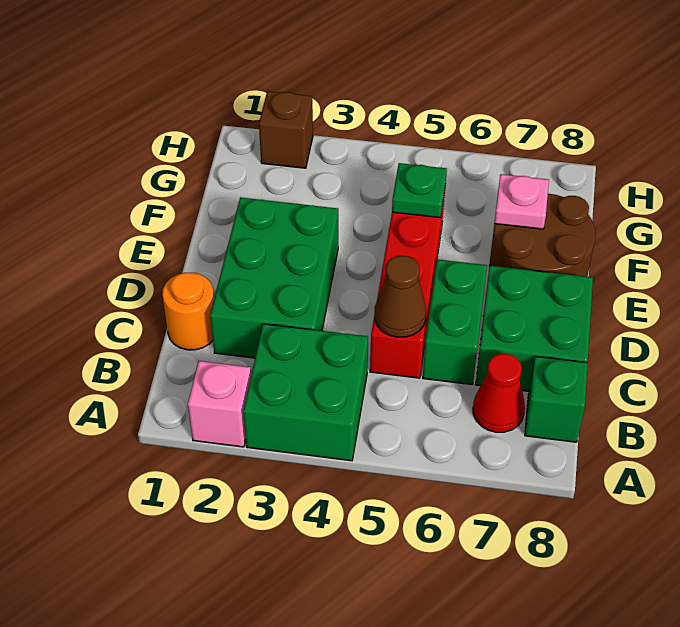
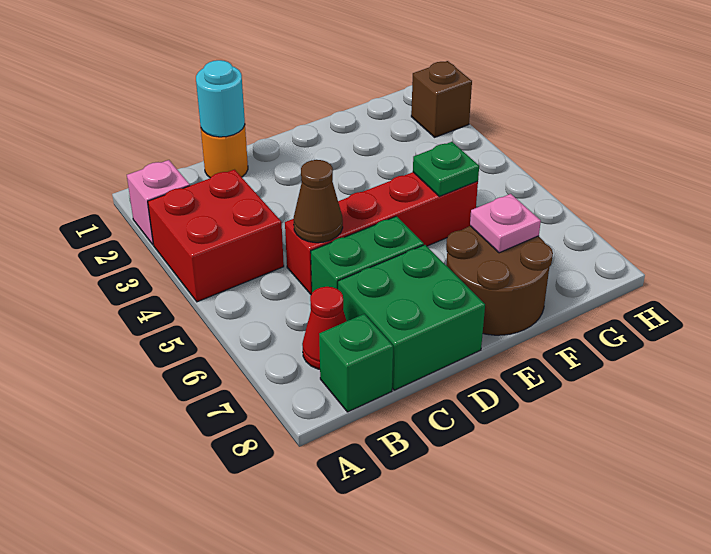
green 2x2 brick [243,324,368,461] -> red 2x2 brick [148,170,284,302]
none -> cyan 1x1 round brick [196,60,245,137]
green 2x3 brick [210,197,338,358] -> none

